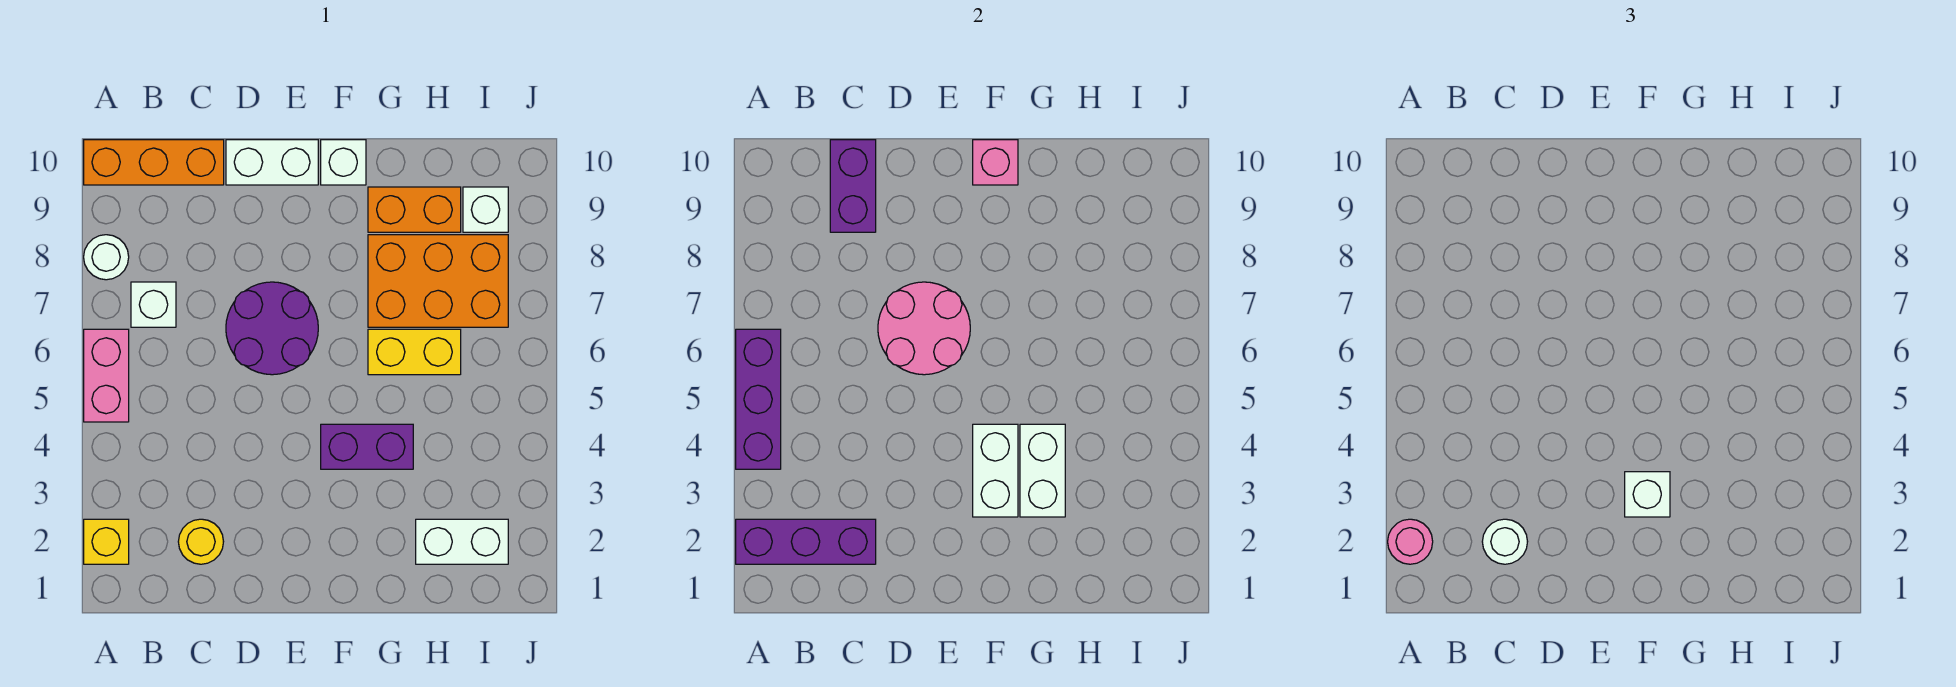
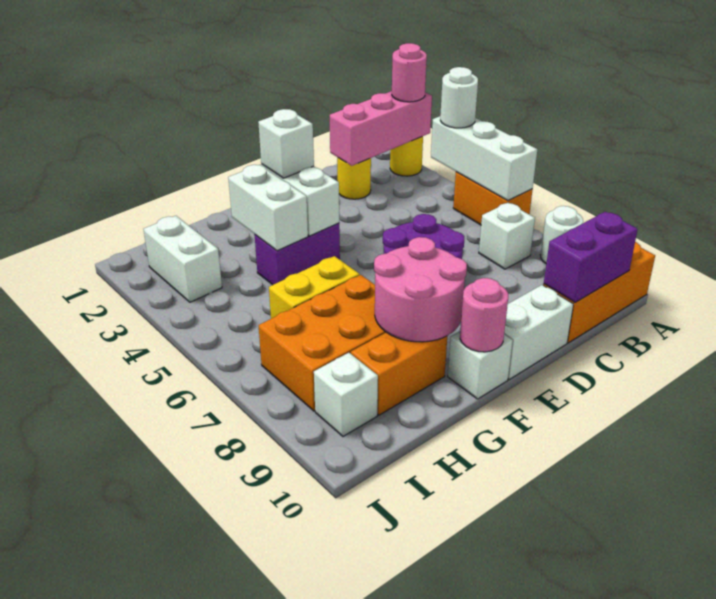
yellow 1x1 brick [84,519,129,564] -> yellow 1x1 round brick [390,136,423,176]
purple 1x3 brick [736,519,876,564] -> pink 1x3 brick [330,91,432,166]
purple 1x3 brick [736,329,781,469] -> white 1x3 brick [431,116,537,201]
pink 1x2 brick [84,329,129,422] -> orange 1x2 brick [453,172,533,225]
white 1x1 round brick [1482,519,1528,564] -> white 1x1 round brick moved to [440,67,478,128]
purple 1x2 brick [830,140,876,232] -> purple 1x2 brick turned to [544,212,638,303]
pink 2x2 round brick [878,282,970,375] -> pink 2x2 round brick moved to [374,237,467,342]
pink 1x1 brick [973,140,1018,185] -> pink 1x1 round brick [460,278,508,352]
white 1x2 brick [416,519,508,564] -> white 1x2 brick turned to [144,216,222,302]

